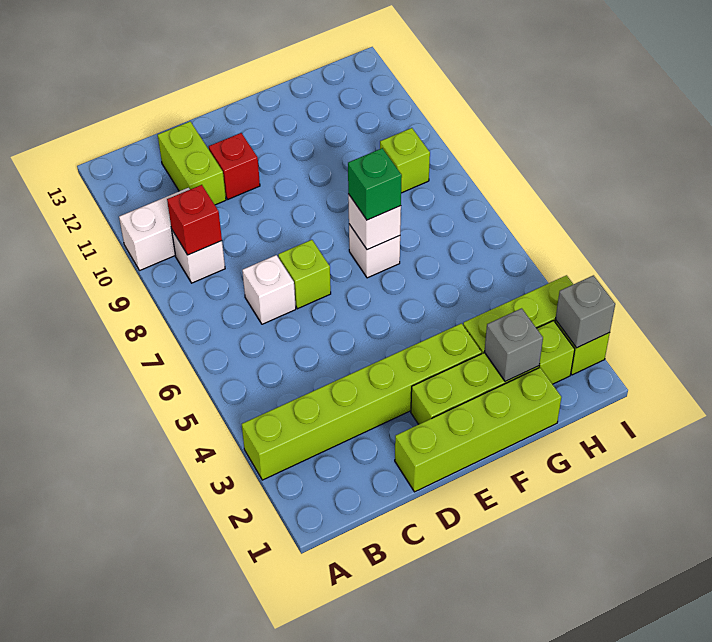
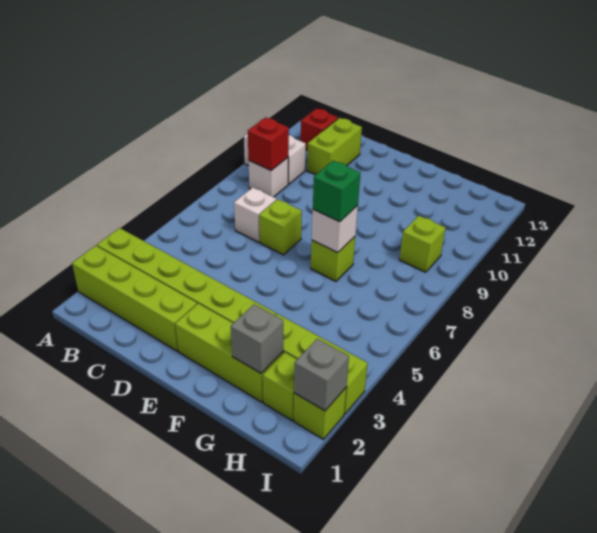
lime 1x4 brick [395,368,561,492] -> lime 1x4 brick moved to [72,246,197,351]
red 1x1 brick [209,133,260,199] -> red 1x1 brick moved to [301,108,338,150]
white 1x1 brick [349,224,400,278] -> lime 1x1 brick [311,237,355,281]

